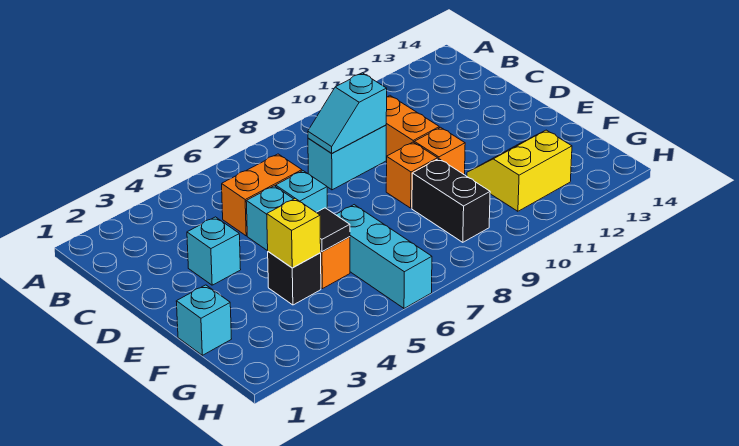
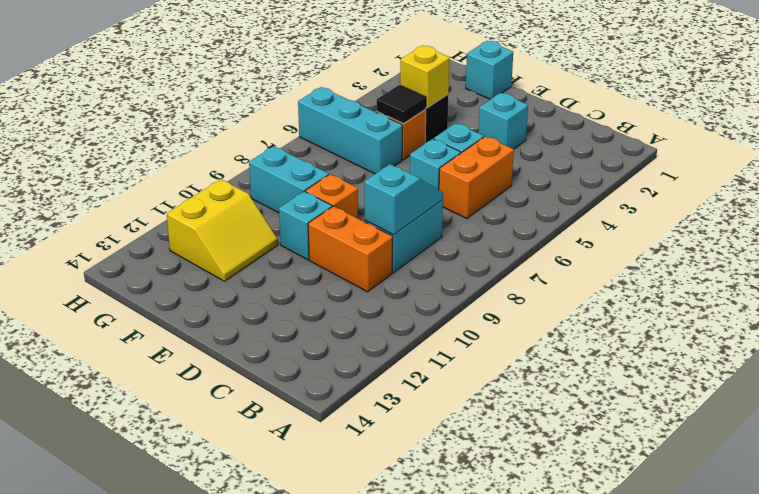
orange 1x1 brick [414,127,465,175] -> cyan 1x1 brick [279,191,332,260]
black 1x2 brick [412,159,490,242] -> cyan 1x2 brick [249,146,329,213]

